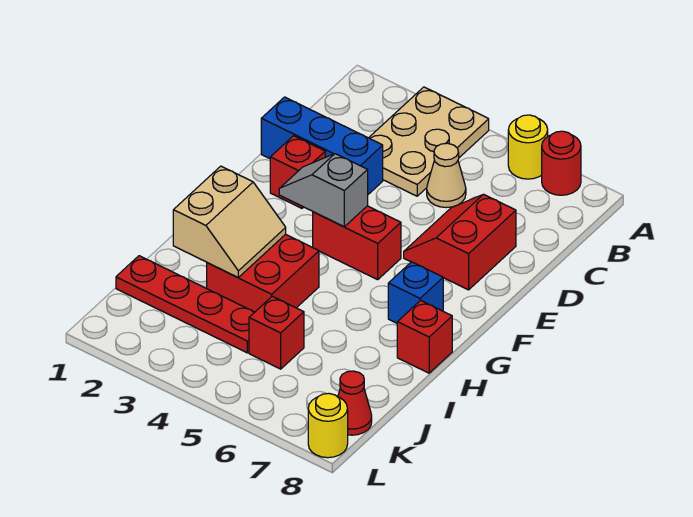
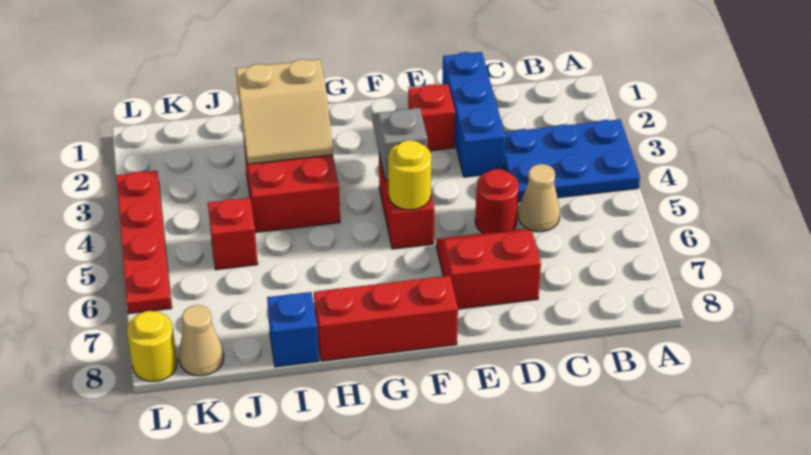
tan 2x3 plate [369,87,489,196] -> blue 2x3 plate [504,119,640,202]
yellow 1x1 round brick [508,115,548,179] -> yellow 1x1 round brick moved to [388,140,431,210]
red 1x1 round brick [542,131,581,195] -> red 1x1 round brick moved to [475,169,519,233]
blue 1x1 brick [388,262,443,323] -> blue 1x1 brick moved to [267,292,319,367]
red 1x1 brick [397,300,452,373] -> red 1x3 brick [314,276,458,361]
red 1x4 plate [116,256,255,353] -> red 1x4 plate moved to [116,171,172,314]
red 1x1 cone [338,371,372,435] -> tan 1x1 cone [179,305,224,376]

